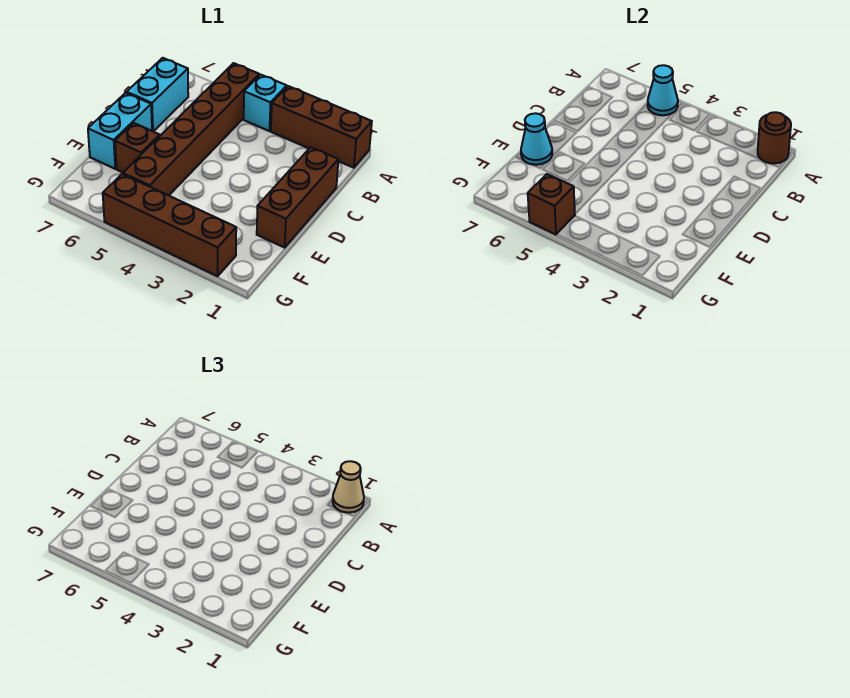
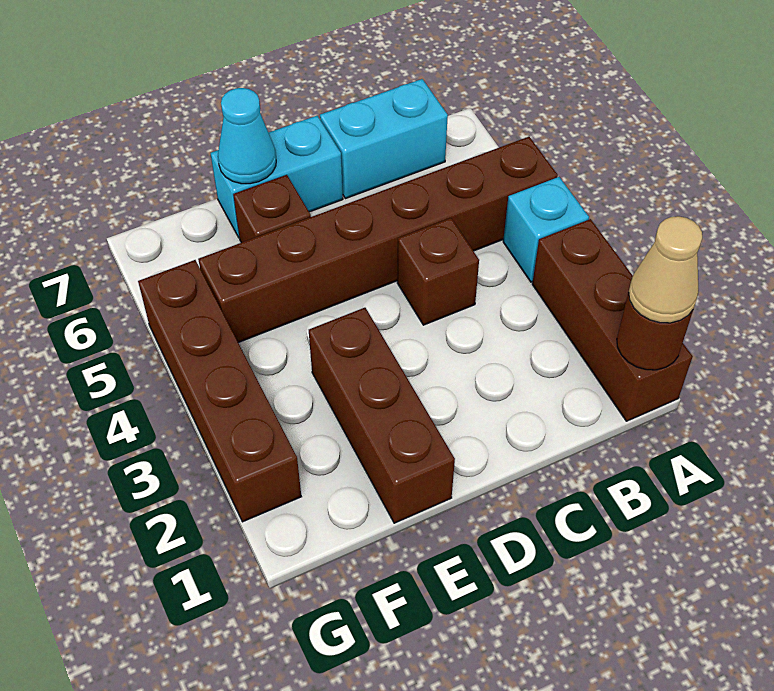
cyan 1x1 cone [648,65,678,115] -> none
brown 1x3 brick [257,147,338,248] -> brown 1x3 brick turned to [309,308,455,523]
brown 1x1 brick [528,174,575,234] -> brown 1x1 brick moved to [397,218,479,325]

